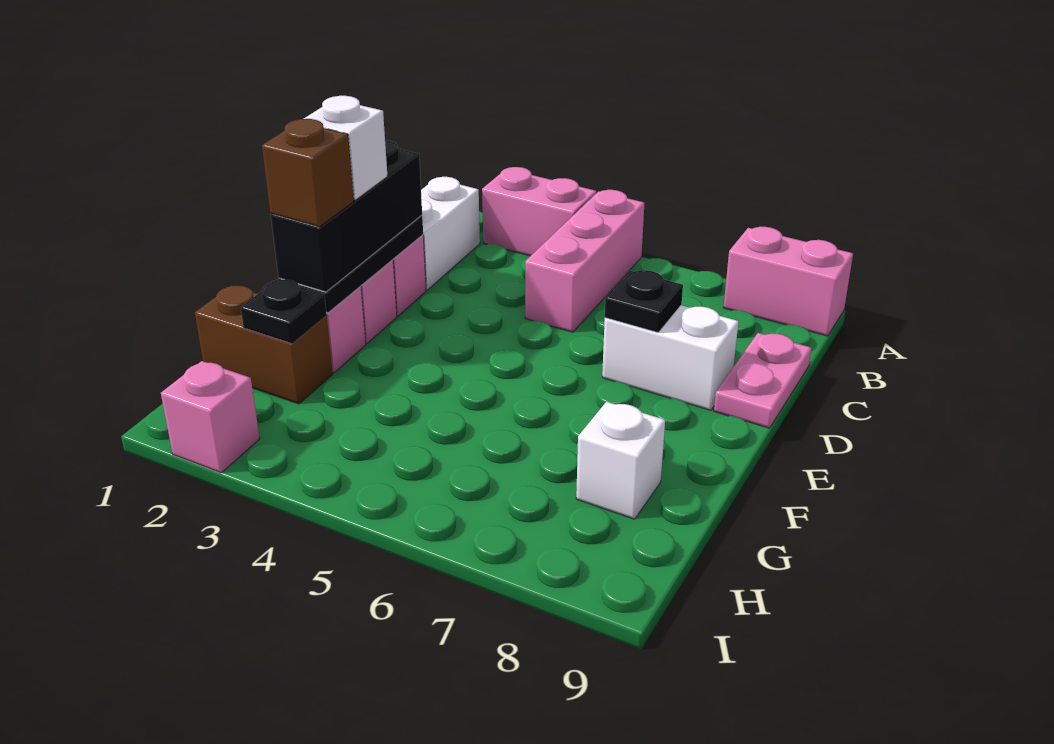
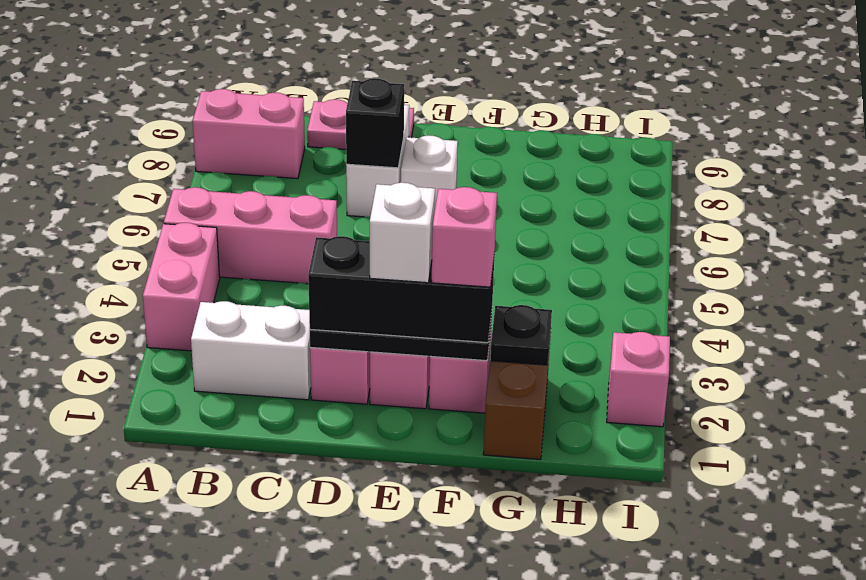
pink 1x2 brick [723,227,853,336] -> pink 1x2 brick turned to [193,89,305,179]
black 1x1 plate [605,270,683,333] -> black 1x1 brick [346,78,404,168]
brown 1x1 brick [262,119,354,227] -> pink 1x1 brick [432,187,497,287]
white 1x1 brick [576,402,665,519] -> white 1x1 brick moved to [401,135,458,207]

